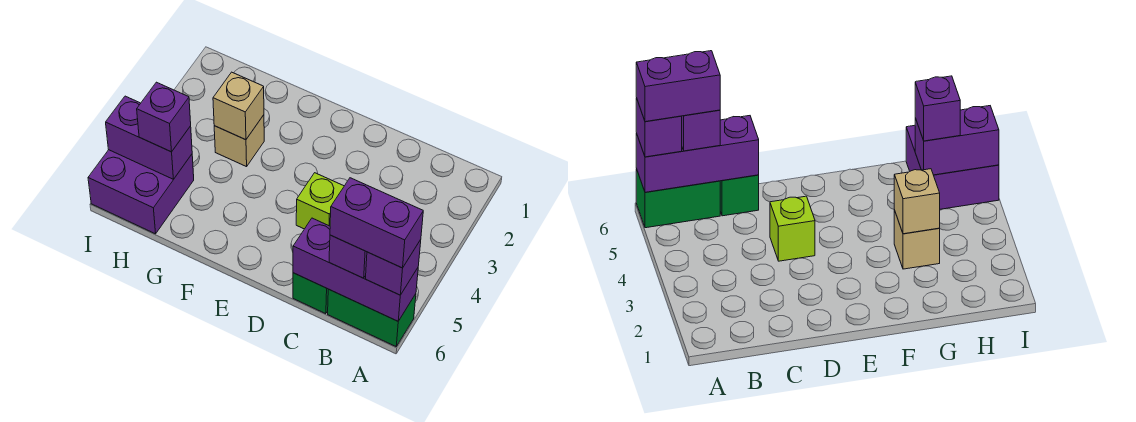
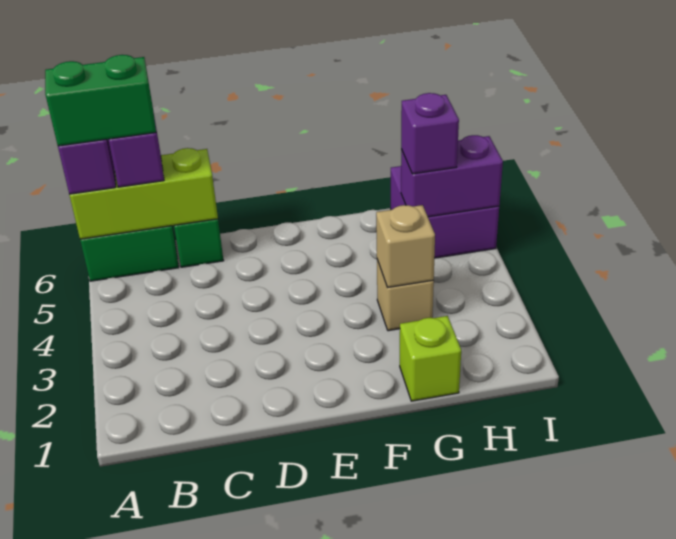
purple 1x3 brick [293,218,418,321] -> lime 1x3 brick [70,148,218,239]
purple 1x2 brick [330,178,423,268] -> green 1x2 brick [45,55,156,146]
lime 1x1 brick [296,173,344,229] -> lime 1x1 brick moved to [400,316,461,401]

